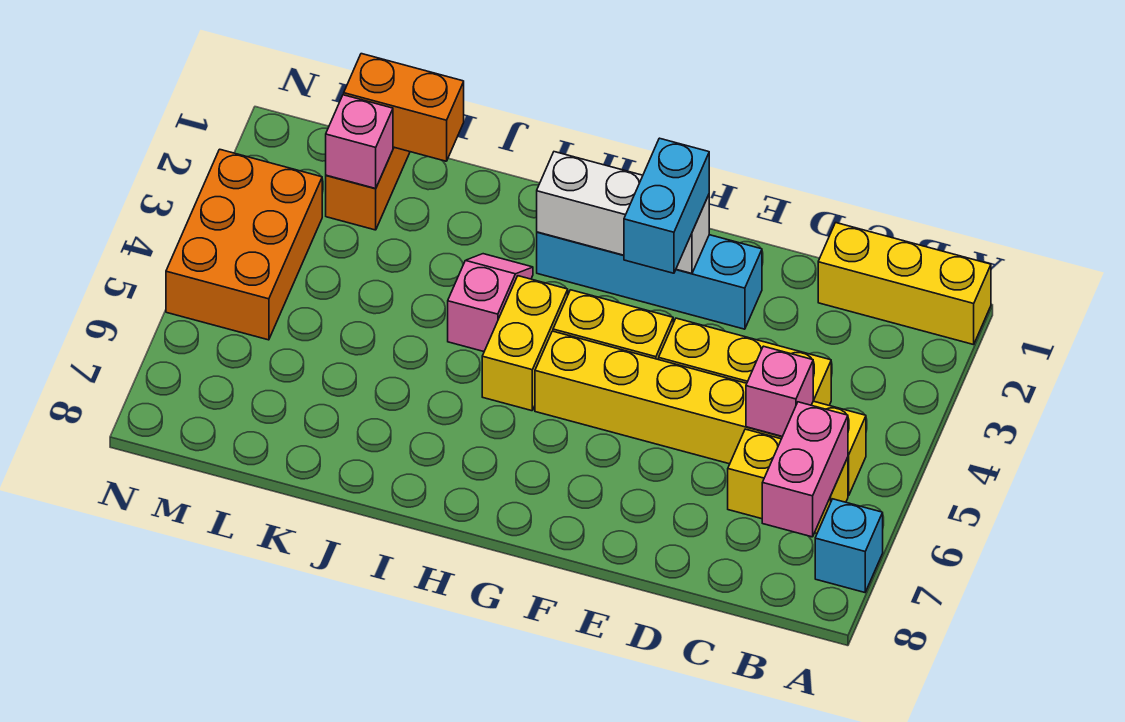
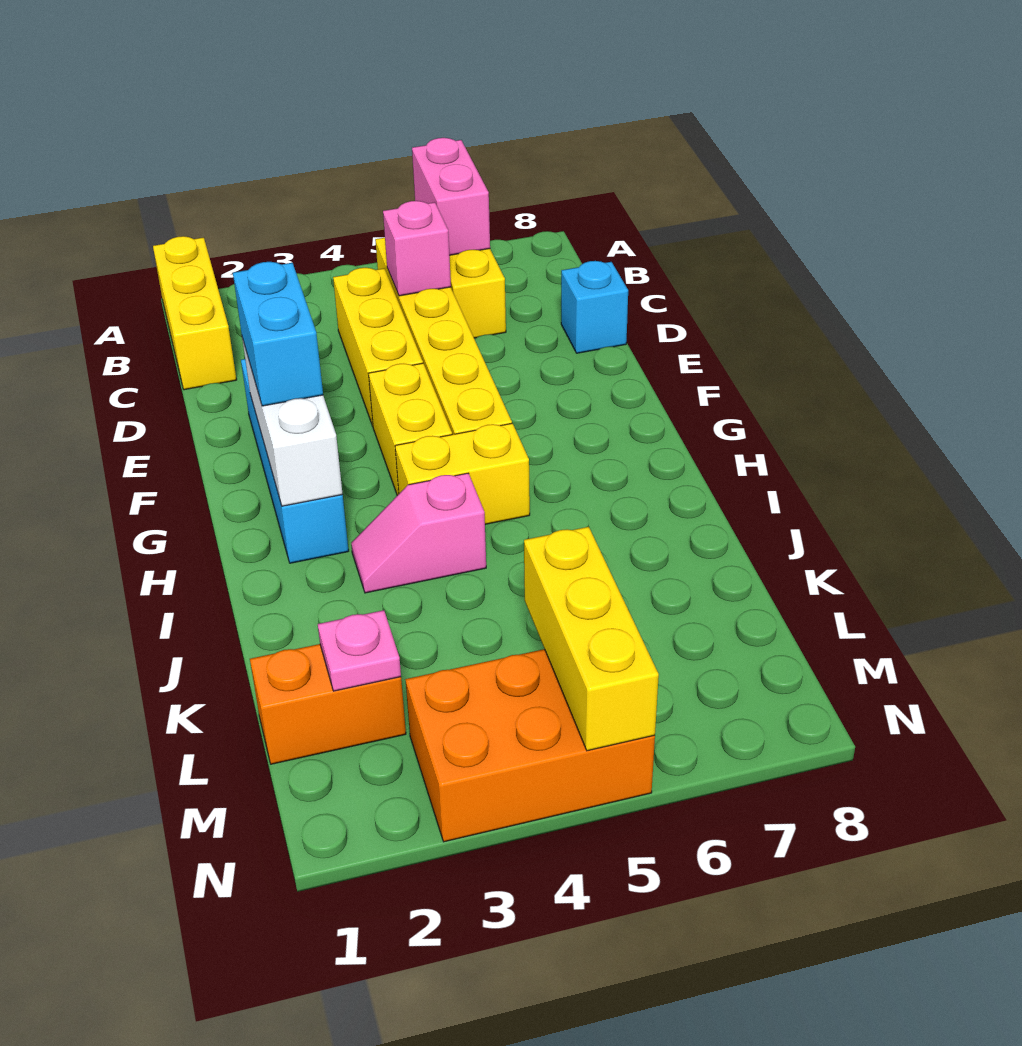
cyan 1x1 brick [815,499,883,592] -> cyan 1x1 brick moved to [561,261,628,353]
pink 1x2 brick [762,402,848,537] -> pink 1x2 brick turned to [412,138,490,255]
cyan 1x2 brick [624,138,709,273] -> cyan 1x2 brick turned to [233,262,323,406]
orange 1x2 brick [344,54,464,161] -> none
pink 1x1 brick [326,95,393,188] -> pink 1x1 plate [318,610,401,691]
none -> yellow 1x3 brick [524,527,659,751]

